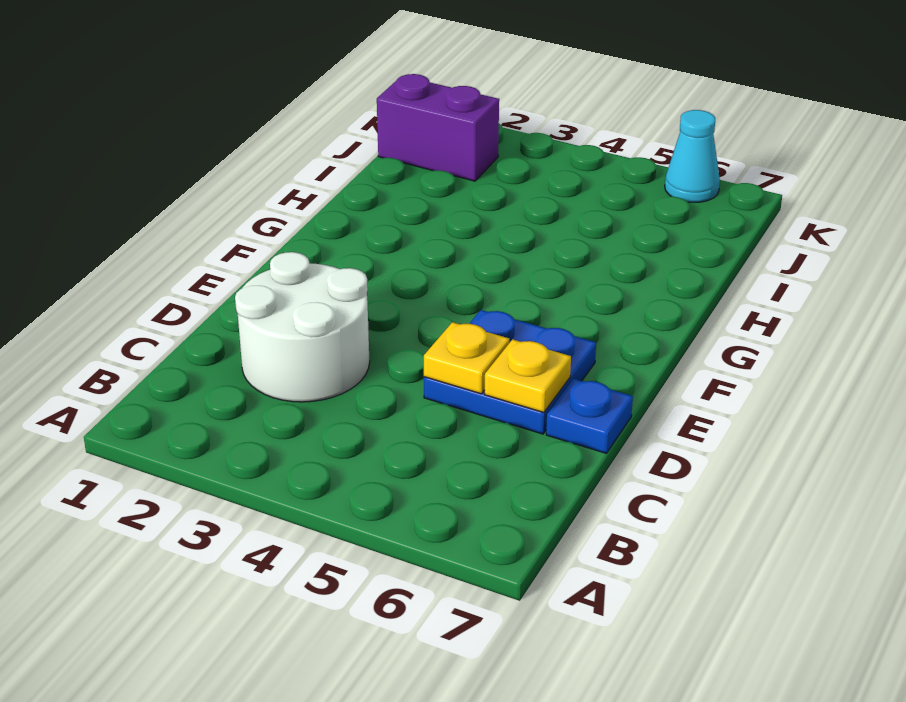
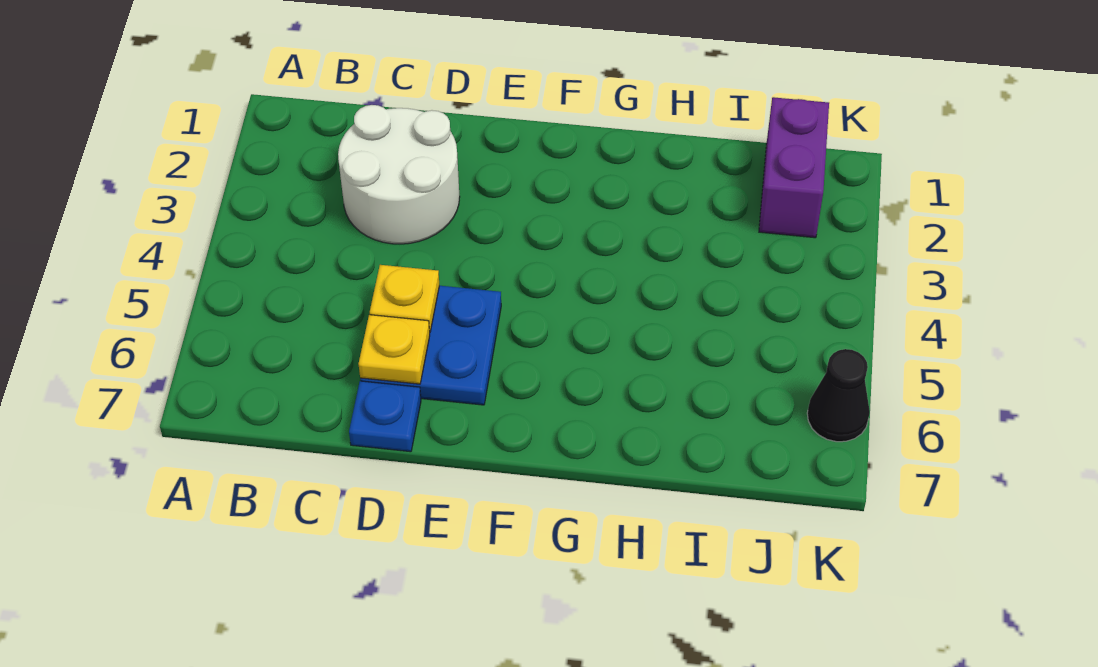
cyan 1x1 cone [665,110,720,202] -> black 1x1 cone [807,349,870,442]

